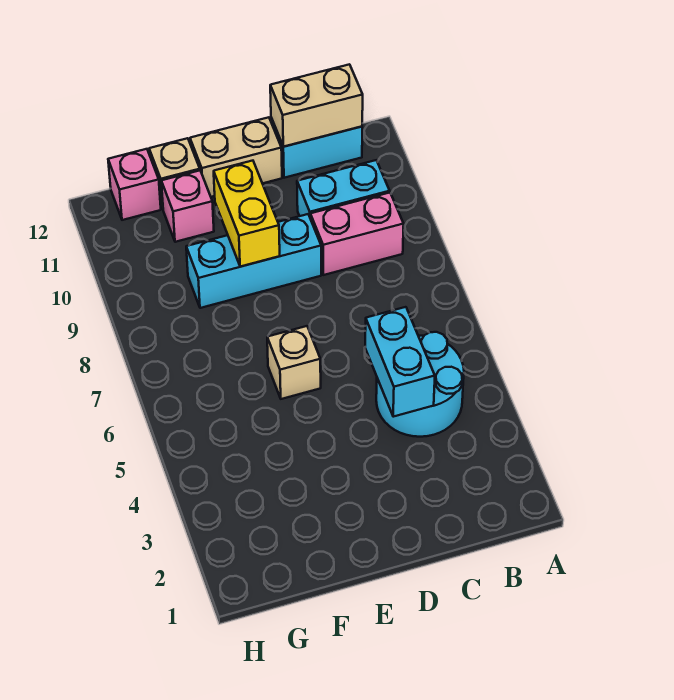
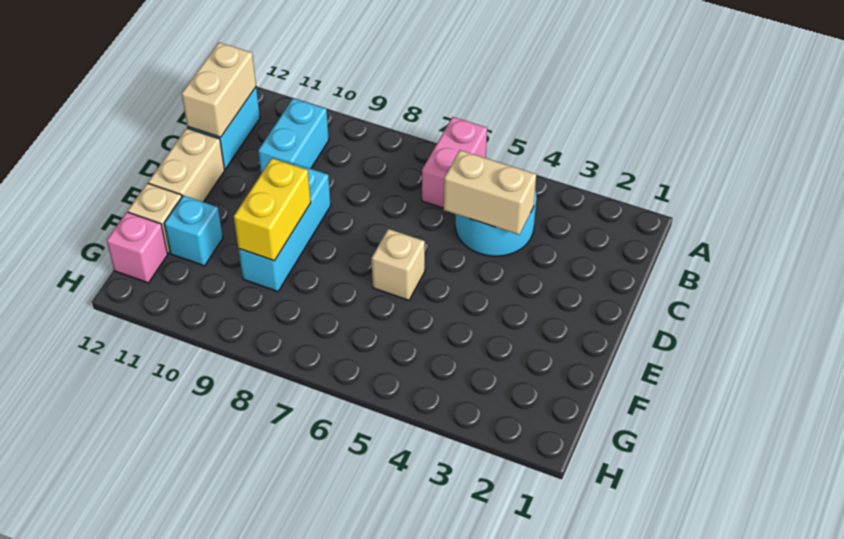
pink 1x2 brick [310,193,404,275] -> pink 1x2 brick moved to [422,117,487,208]
cyan 1x2 brick [365,307,435,417] -> tan 1x2 brick [444,150,536,235]
yellow 1x2 brick [214,161,280,267] -> yellow 1x2 brick turned to [234,158,311,261]
pink 1x1 brick [161,171,214,242] -> cyan 1x1 brick [164,195,223,266]

